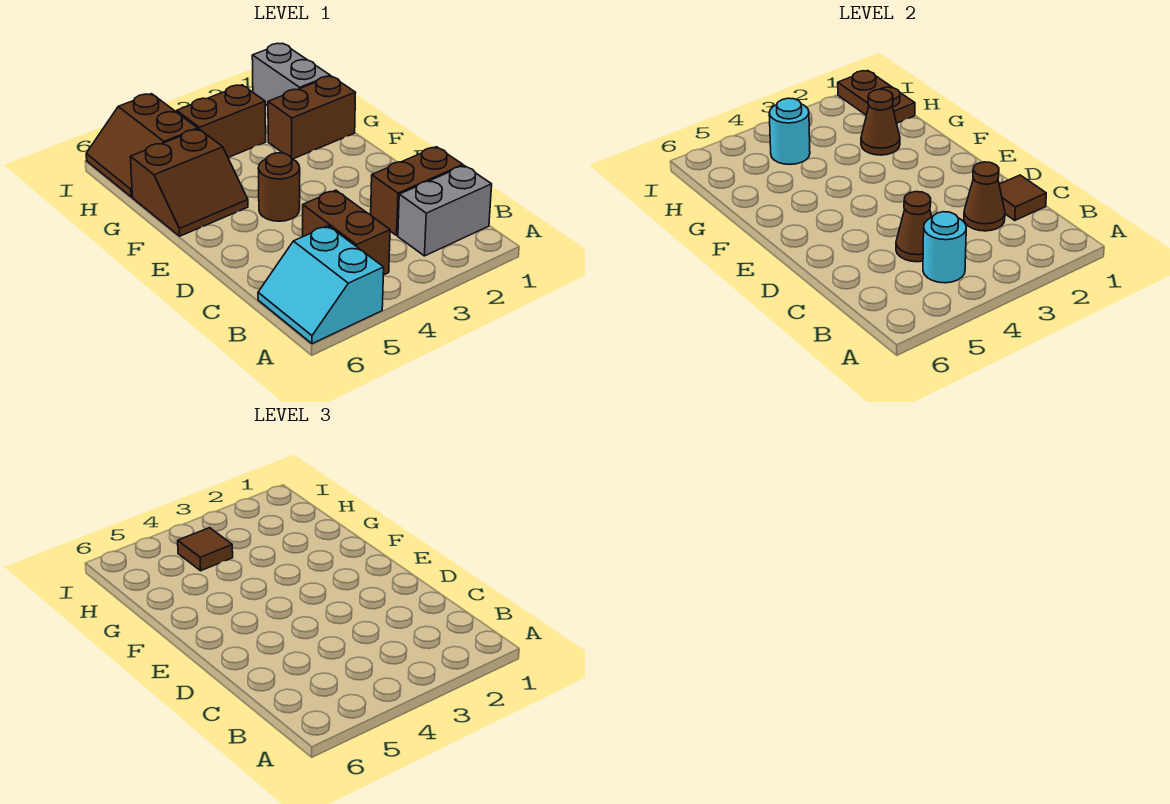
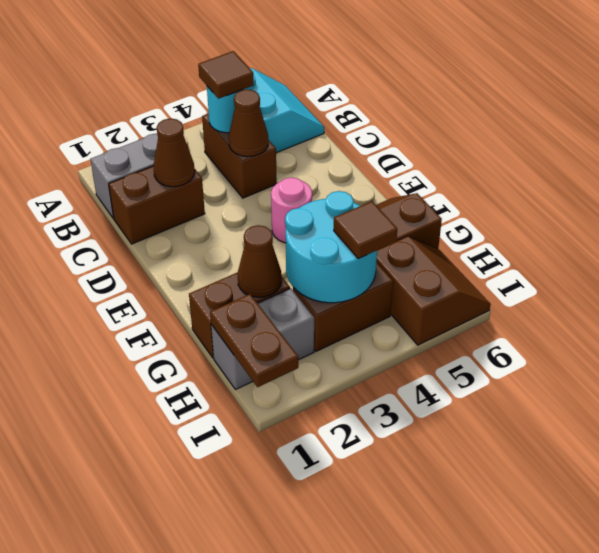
brown 1x1 tile [999,175,1046,220] -> brown 1x1 tile moved to [198,51,254,99]
brown 1x1 round brick [258,153,300,221] -> pink 1x1 round brick [271,177,312,243]
grey 1x2 brick [252,43,330,106] -> grey 1x2 brick turned to [211,289,314,390]
cyan 1x1 round brick [769,98,810,164] -> cyan 2x2 round brick [285,191,377,303]

